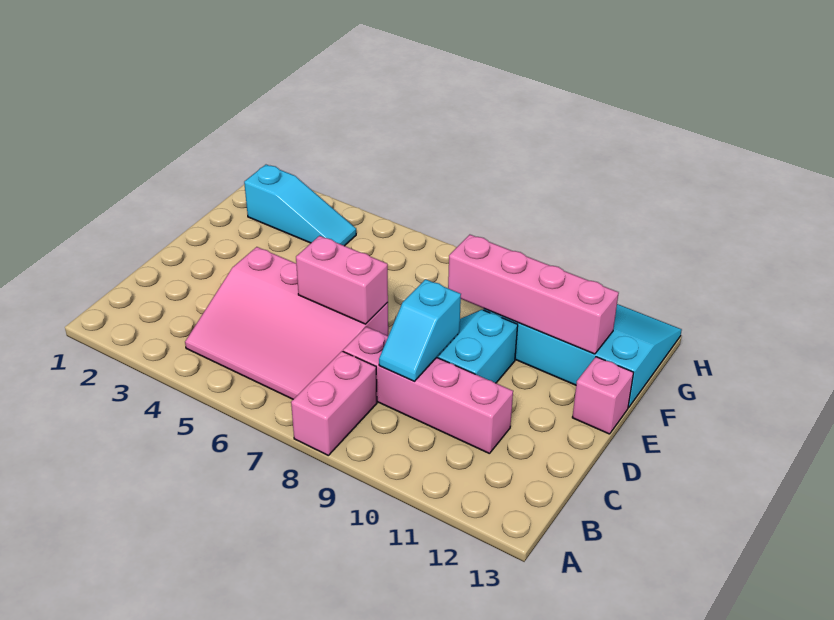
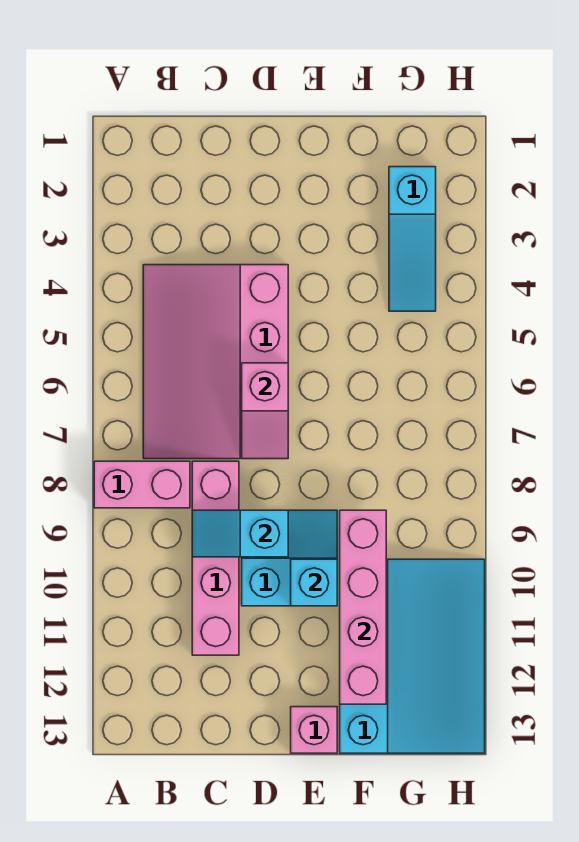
pink 1x2 brick [296,236,388,324] -> pink 1x2 slope [242,363,288,459]
none -> cyan 1x1 brick [291,559,337,606]

